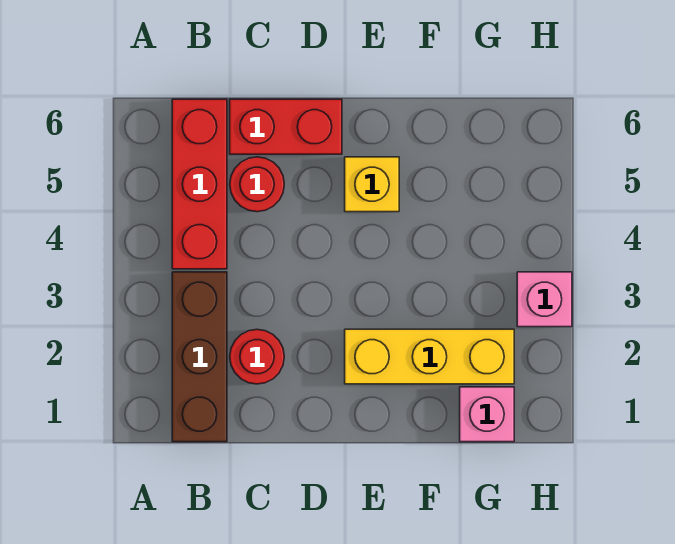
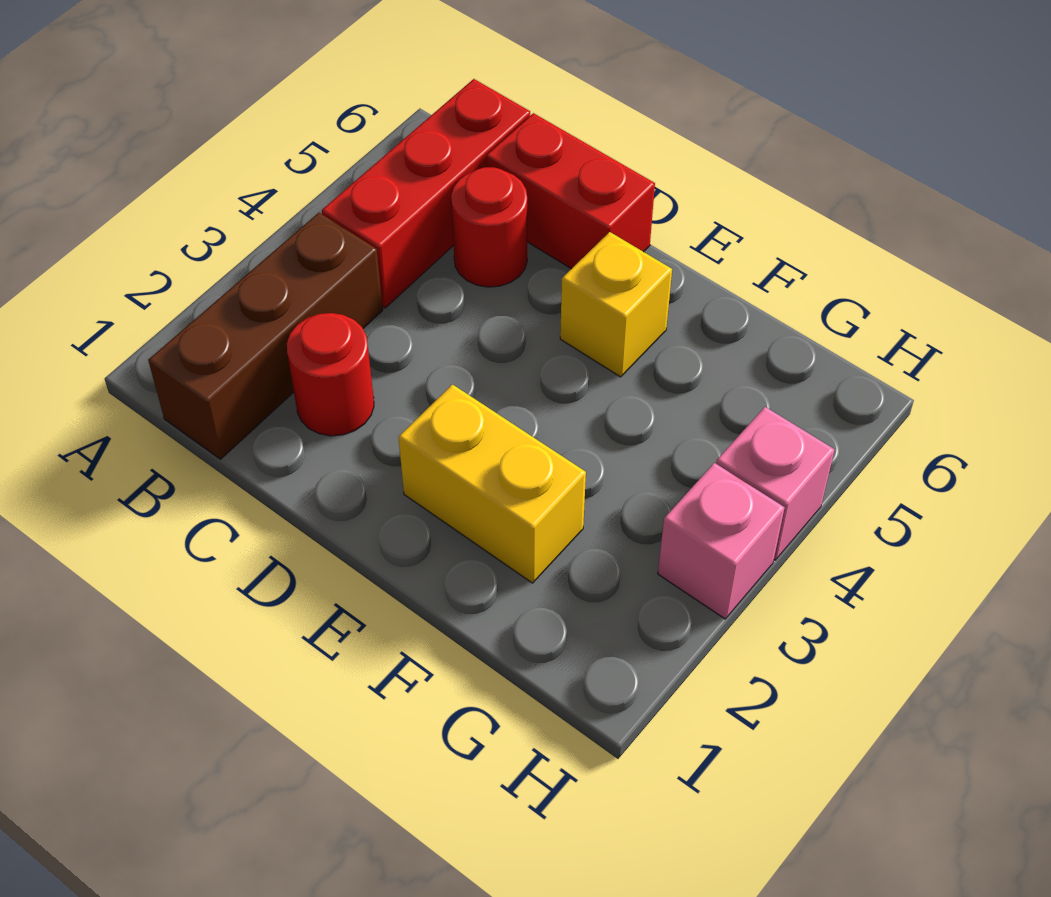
yellow 1x3 brick [345,329,514,384] -> yellow 1x2 brick [398,385,586,583]
pink 1x1 brick [460,387,514,442] -> pink 1x1 brick moved to [716,407,834,560]

